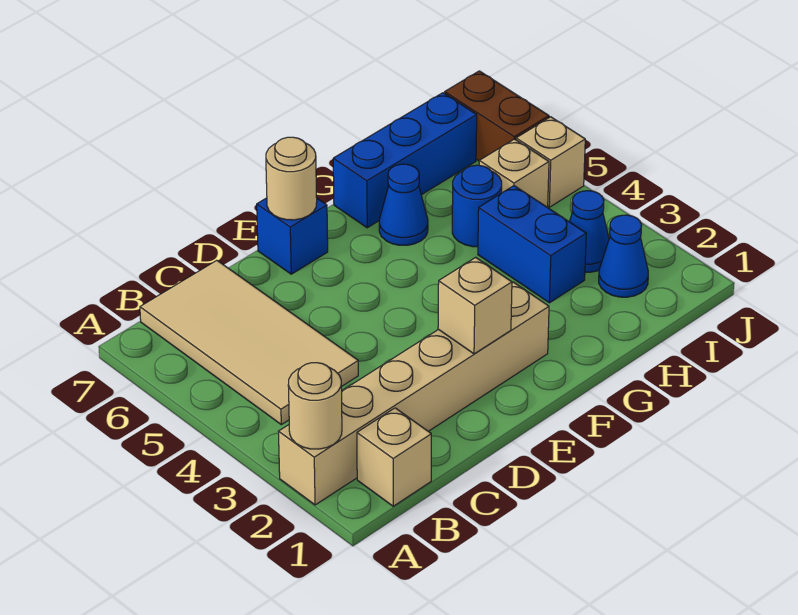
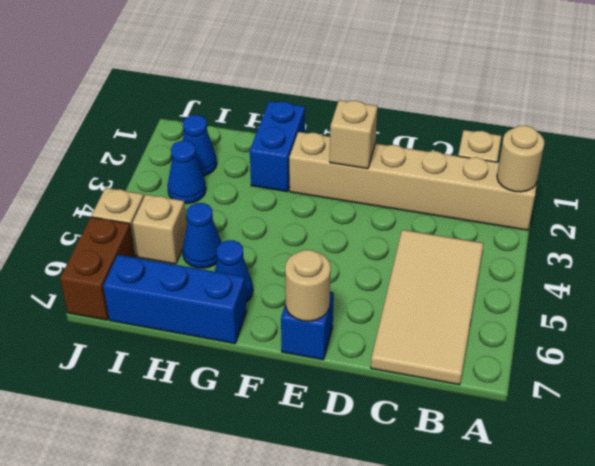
blue 1x2 brick [478,186,586,303] -> blue 1x2 brick moved to [250,101,305,192]
blue 1x1 round brick [452,165,502,247] -> blue 1x1 cone [182,203,221,268]

